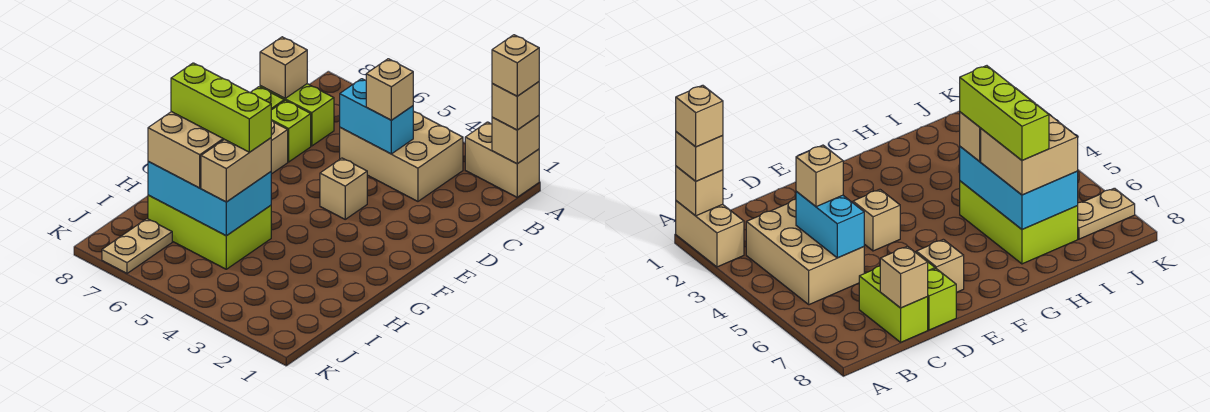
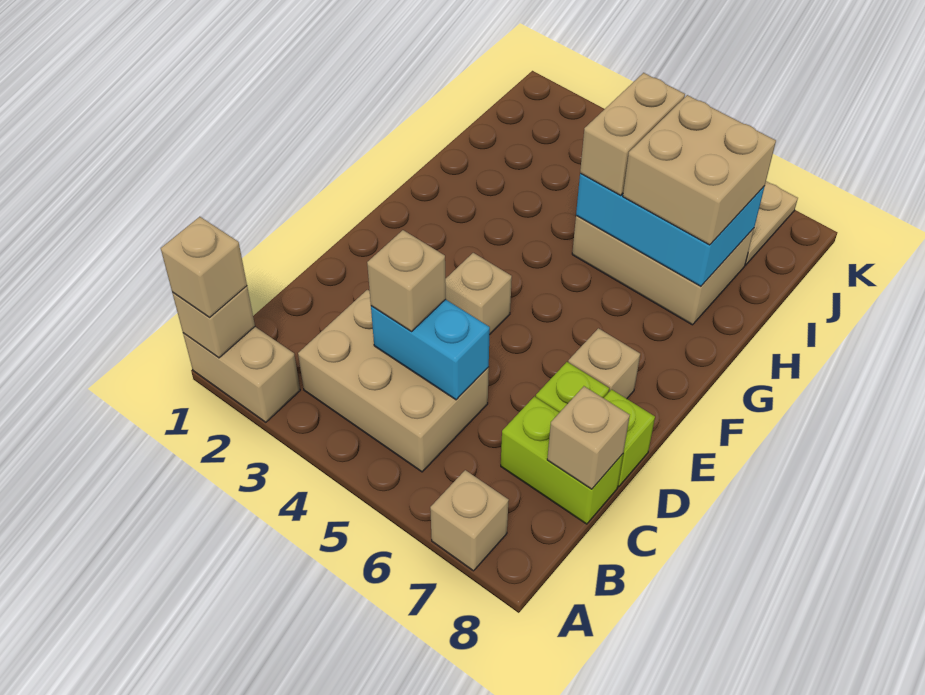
tan 1x1 brick [492,35,539,96] -> tan 1x1 brick moved to [430,470,509,571]
lime 2x3 brick [148,195,271,269] -> tan 2x3 brick [572,216,754,325]
lime 1x3 brick [171,63,271,152] -> none

